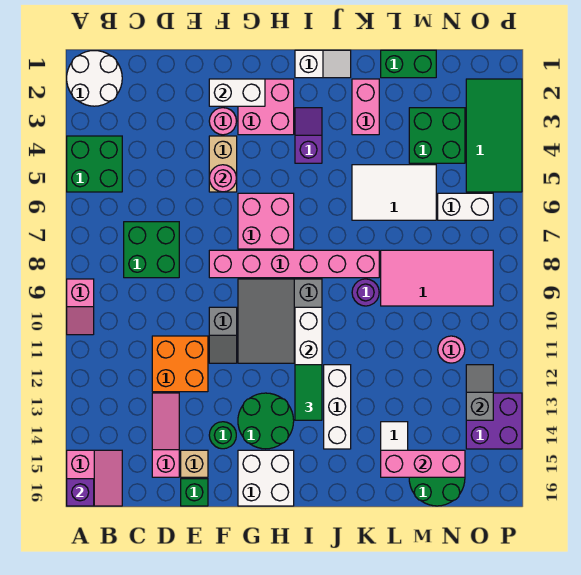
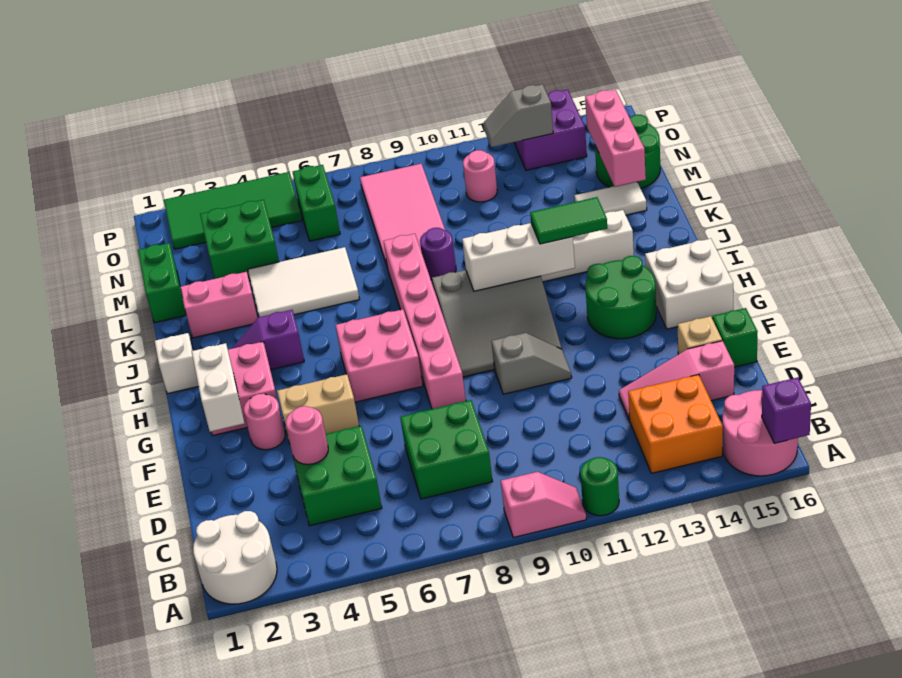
green 2x2 brick [67,136,122,192] -> green 2x2 brick moved to [293,426,382,526]
pink 2x2 slope [67,450,122,506] -> pink 2x2 round brick [722,390,798,476]
orange 2x2 brick [152,336,208,392] -> orange 2x2 brick moved to [628,374,723,473]
pink 1x1 round brick [209,165,236,192] -> pink 1x1 round brick moved to [286,406,328,465]
green 1x1 round brick [209,422,236,449] -> green 1x1 round brick moved to [580,457,619,516]
white 2x3 tile [352,165,436,220] -> white 2x3 tile turned to [248,247,360,317]
white 1x2 brick [438,193,493,220] -> green 1x2 brick [293,165,340,241]

